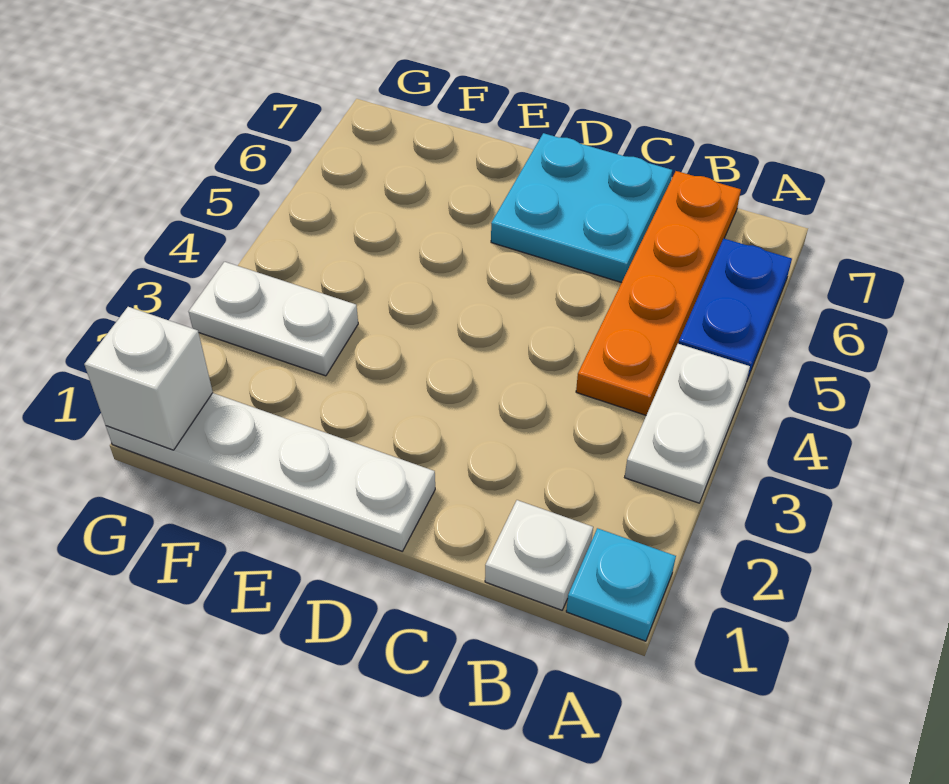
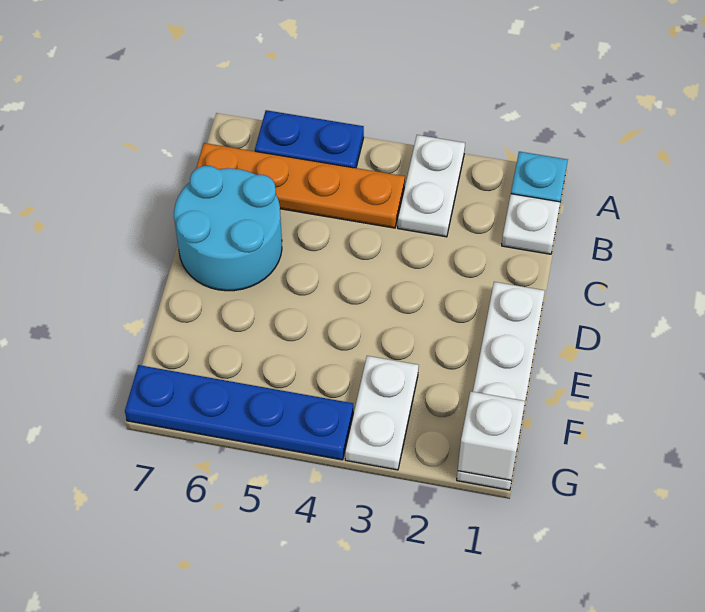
white 1x2 plate [625,344,750,503] -> white 1x2 plate turned to [398,135,465,237]
cyan 2x2 plate [491,133,672,283] -> cyan 2x2 round brick [174,166,282,291]
none -> blue 1x4 plate [125,365,353,460]

